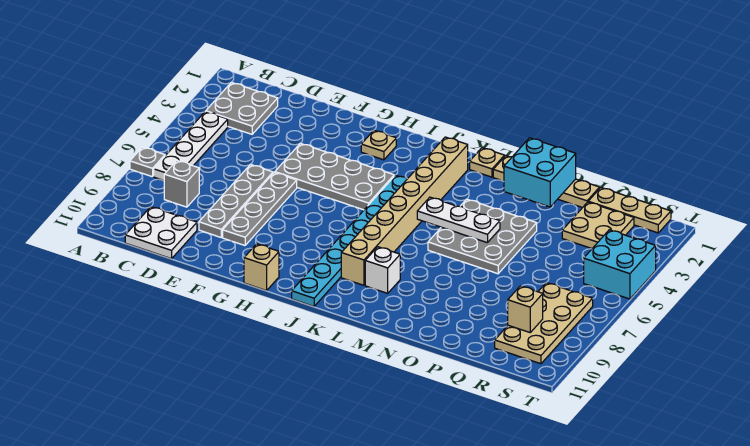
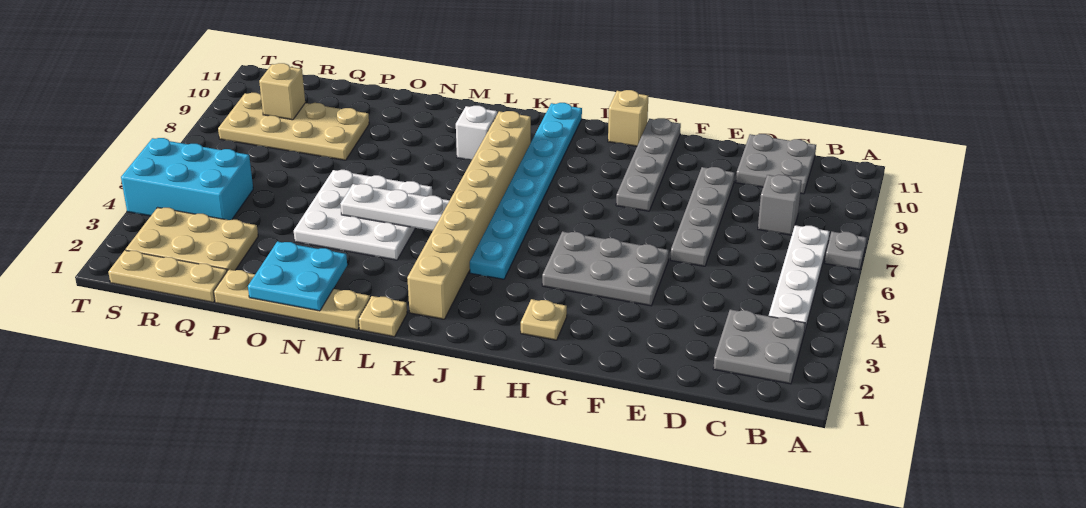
white 2x2 plate [125,207,197,259] -> grey 2x2 plate [736,134,816,194]
grey 2x4 plate [275,143,394,210] -> grey 2x3 plate [542,231,669,306]
grey 1x4 plate [223,172,297,245] -> grey 1x4 plate moved to [616,118,681,211]
grey 3x3 plate [428,199,537,274] -> white 3x3 plate [294,170,432,260]
cyan 2x2 brick [504,138,576,207] -> cyan 2x2 plate [248,241,347,311]
tan 2x2 plate [562,202,634,248] -> tan 2x3 plate [126,207,258,271]
tan 2x4 plate [495,283,593,364] -> tan 2x4 plate turned to [218,93,369,160]
cyan 2x2 brick [584,230,656,299] -> cyan 2x3 brick [121,138,253,220]

